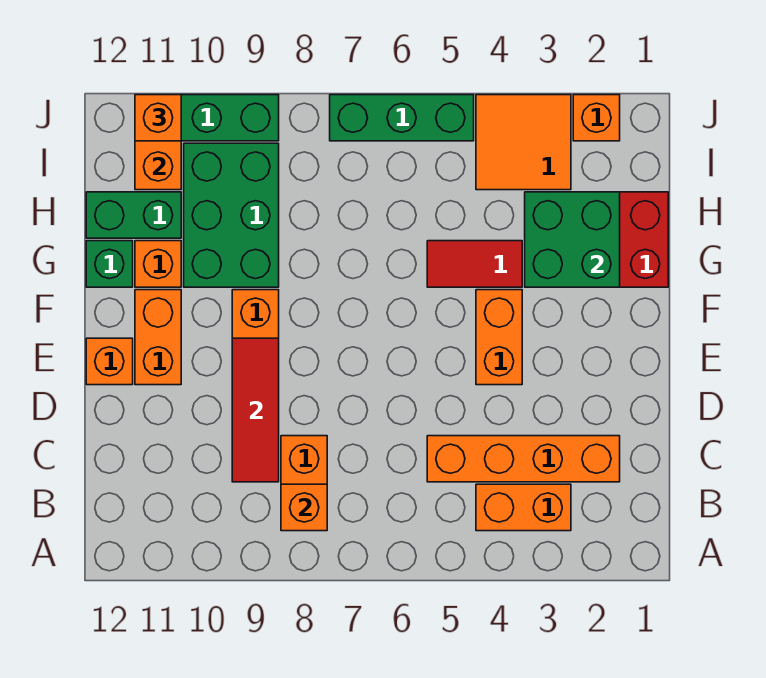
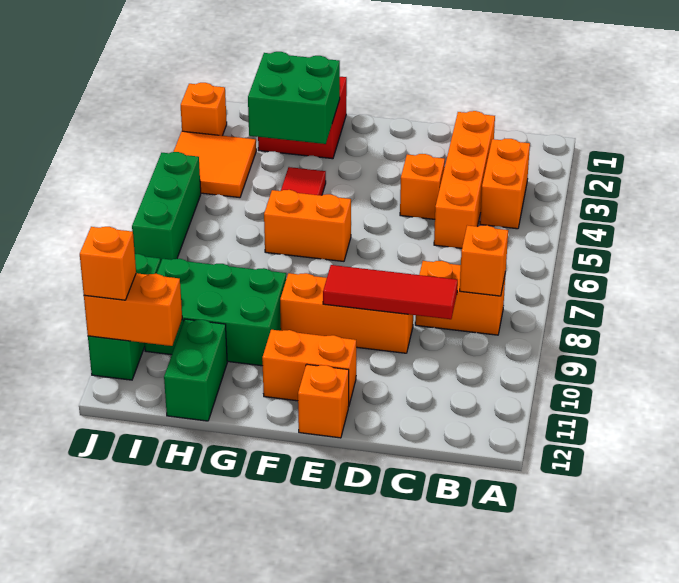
orange 1x2 brick [476,290,522,385] -> orange 1x2 brick moved to [264,190,351,261]
orange 1x1 brick [135,241,181,287] -> orange 1x1 brick moved to [400,154,445,219]
green 1x1 brick [86,241,133,287] -> none

